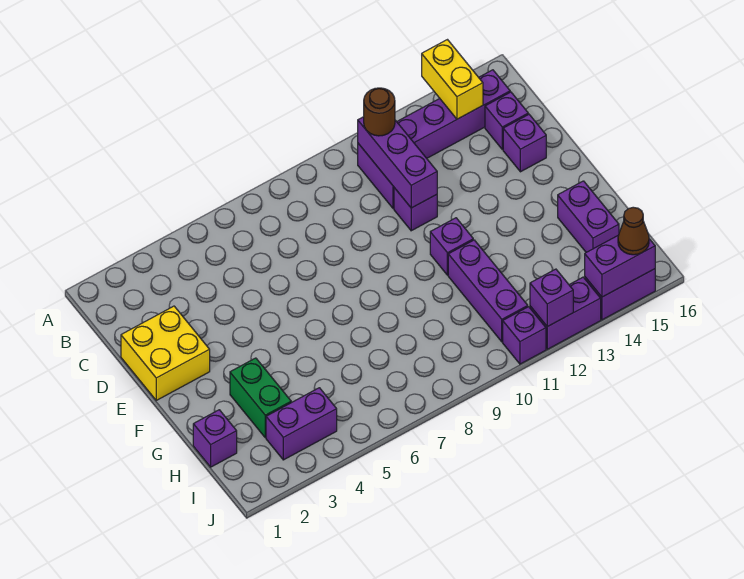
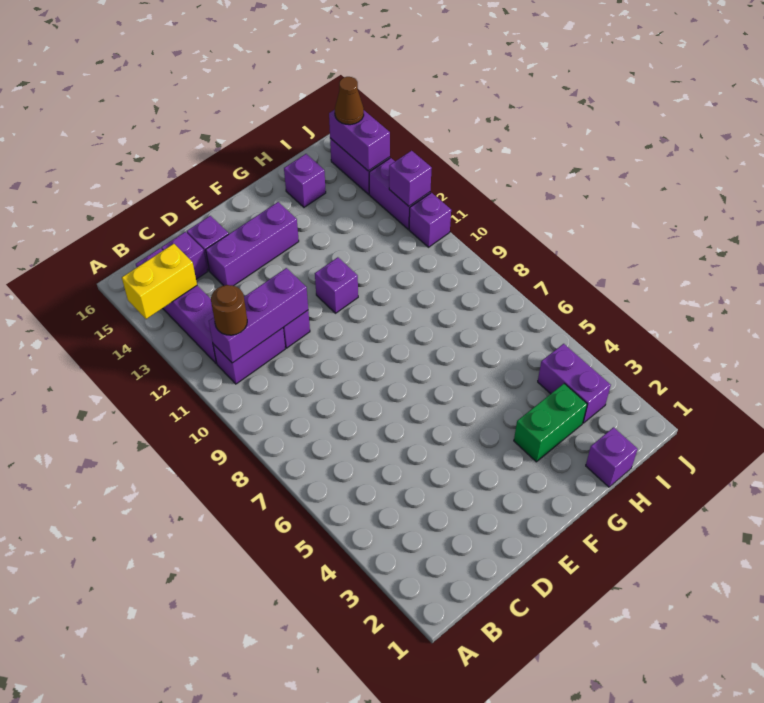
yellow 2x2 brick [121,306,210,400] -> none
purple 1x3 brick [448,240,528,342] -> purple 1x3 brick moved to [206,202,299,286]
purple 1x2 brick [558,181,619,252] -> purple 1x1 brick [284,154,326,207]

